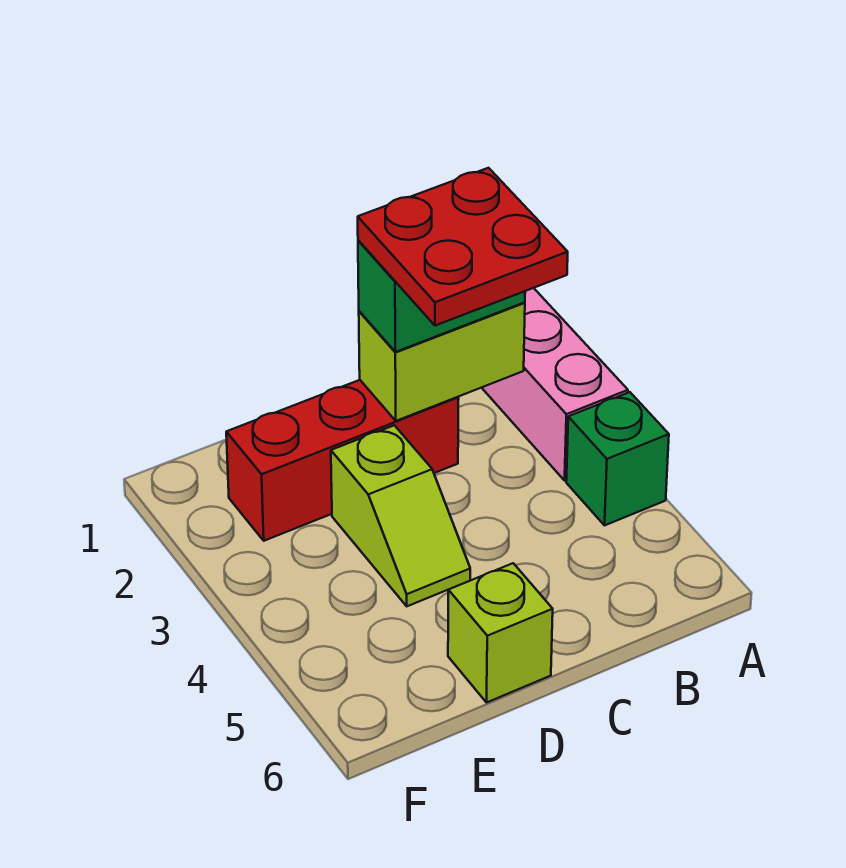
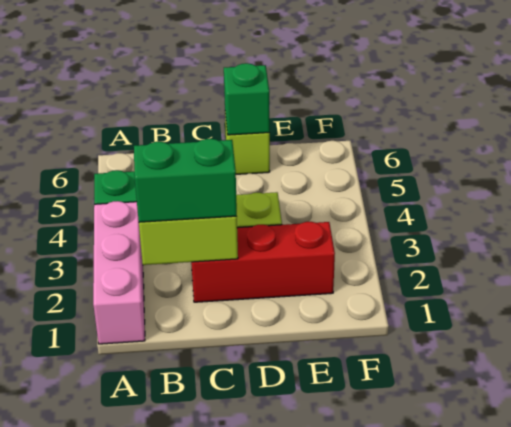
red 2x2 plate [358,168,568,326] -> none
none -> green 1x1 brick [224,63,270,135]

